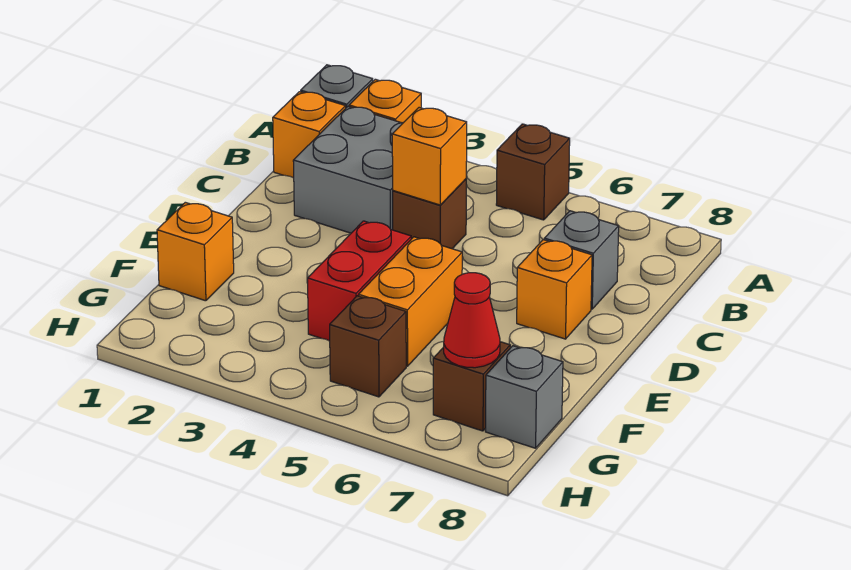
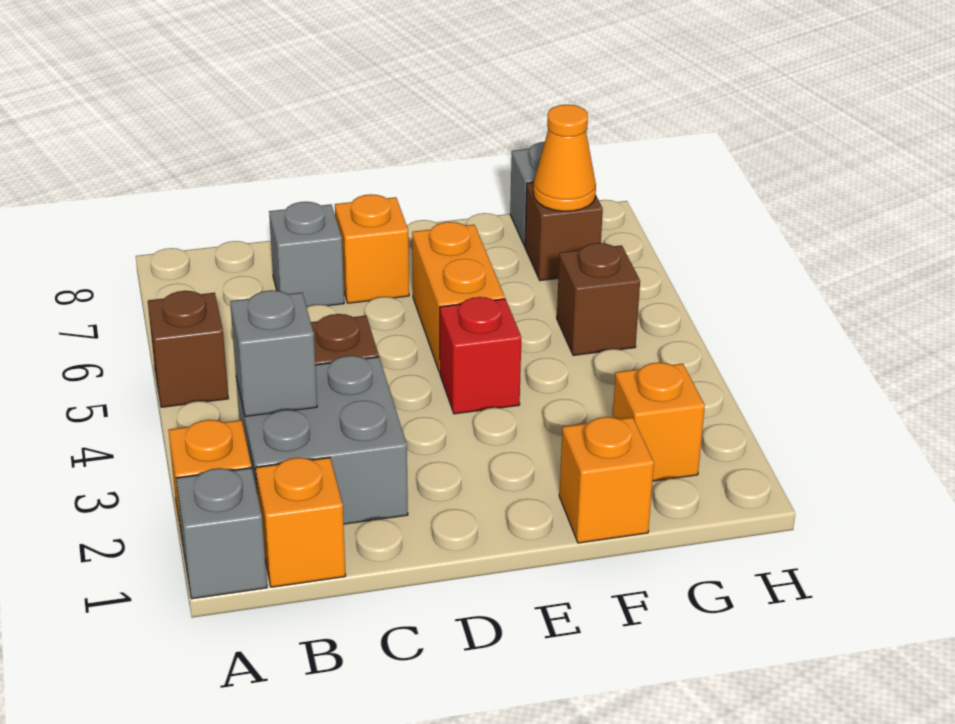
none -> grey 1x1 brick [230,290,317,417]
orange 1x1 brick [392,108,467,205] -> orange 1x1 brick moved to [613,362,705,481]
red 1x2 brick [308,221,411,341] -> red 1x1 brick [440,297,521,414]
orange 1x2 brick [359,237,462,366] -> orange 1x2 brick turned to [412,222,505,372]
red 1x1 cone [444,273,500,368] -> orange 1x1 cone [533,105,596,211]

